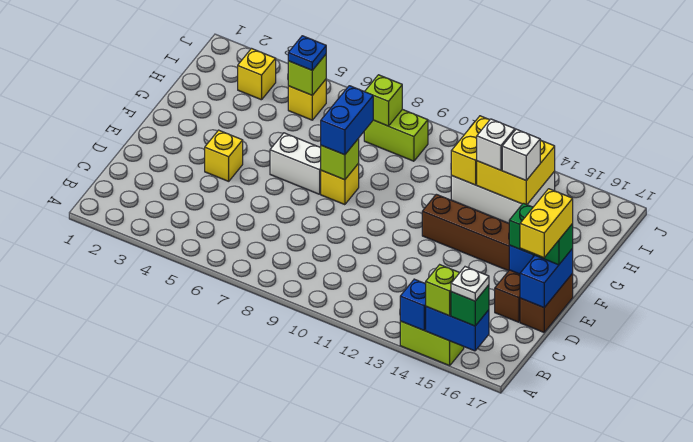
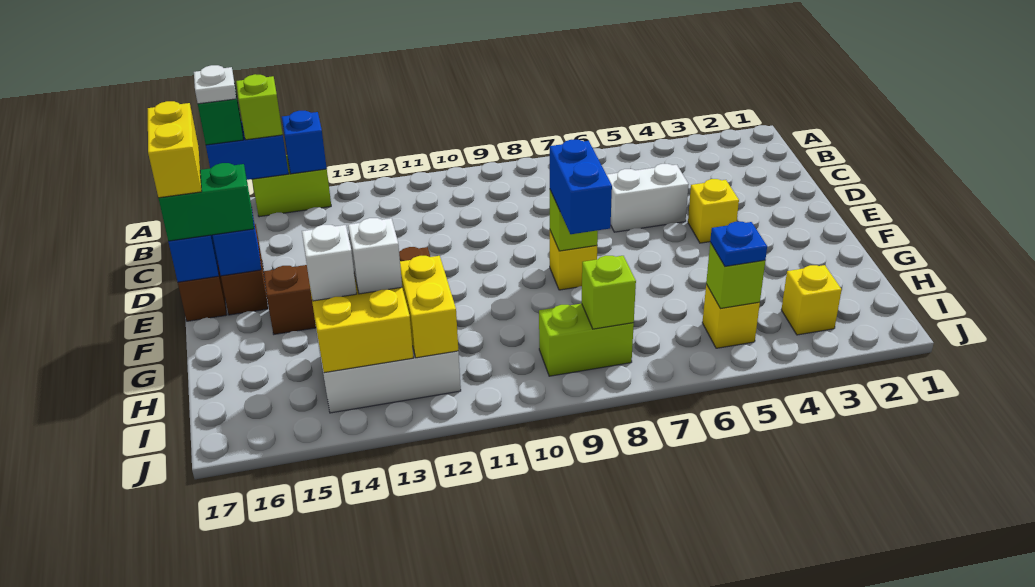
white 1x2 brick [270,133,321,194] -> white 1x2 brick moved to [606,163,689,232]

